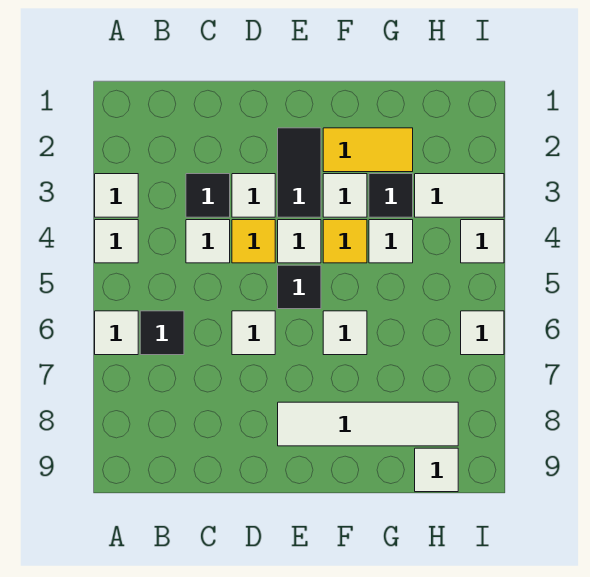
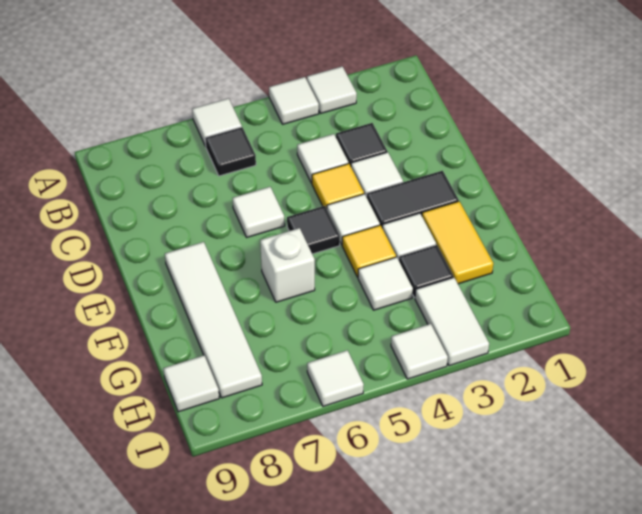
white 1x1 tile [323,311,367,355] -> white 1x1 brick [260,228,315,302]

